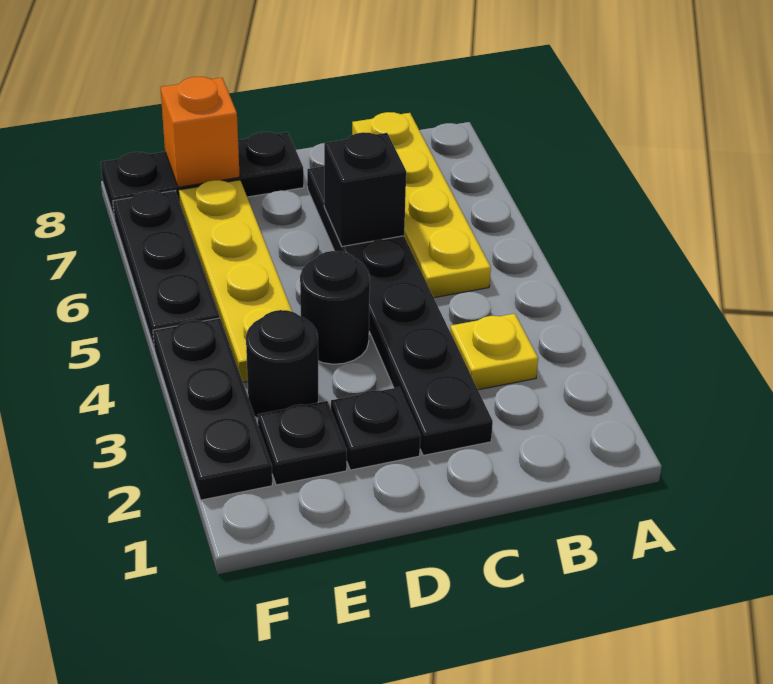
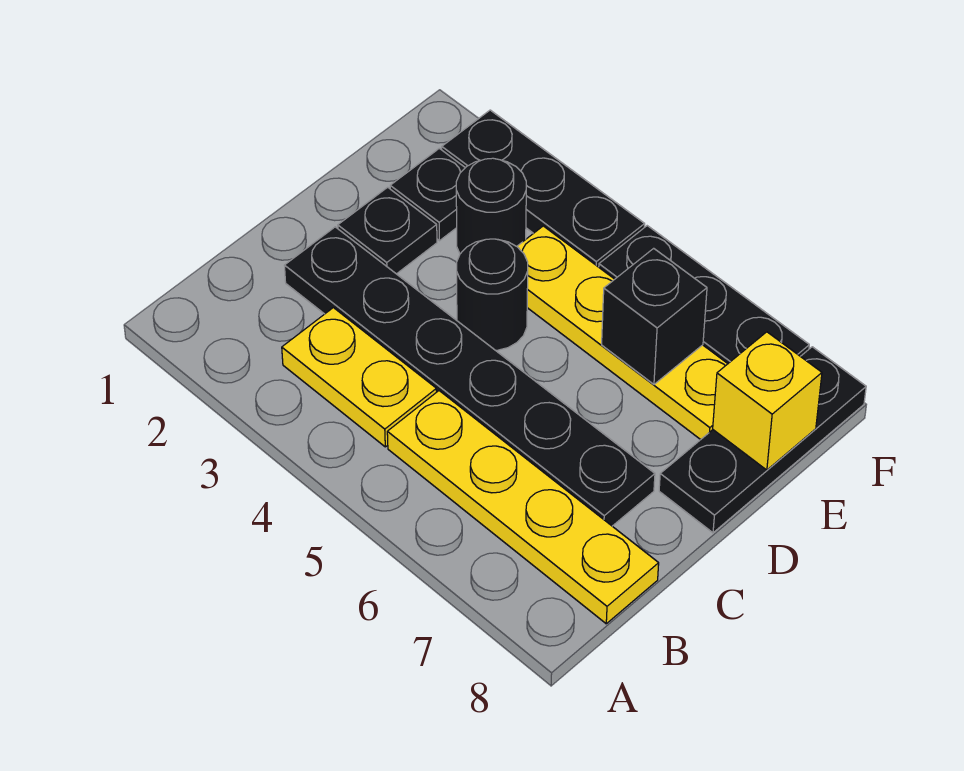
yellow 1x1 plate [450,314,538,390] -> yellow 1x2 plate [282,308,437,447]
black 1x1 brick [324,132,406,246] -> black 1x1 brick moved to [602,248,707,384]
orange 1x1 brick [160,77,240,187] -> yellow 1x1 brick [713,332,822,470]

